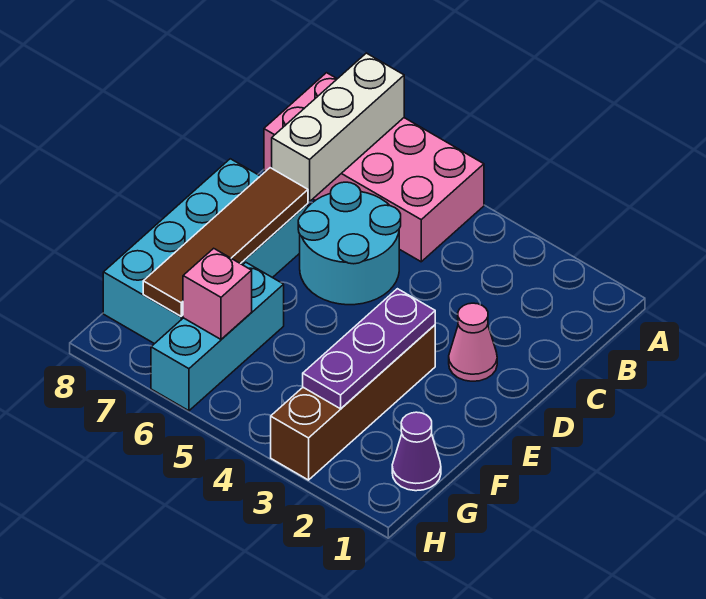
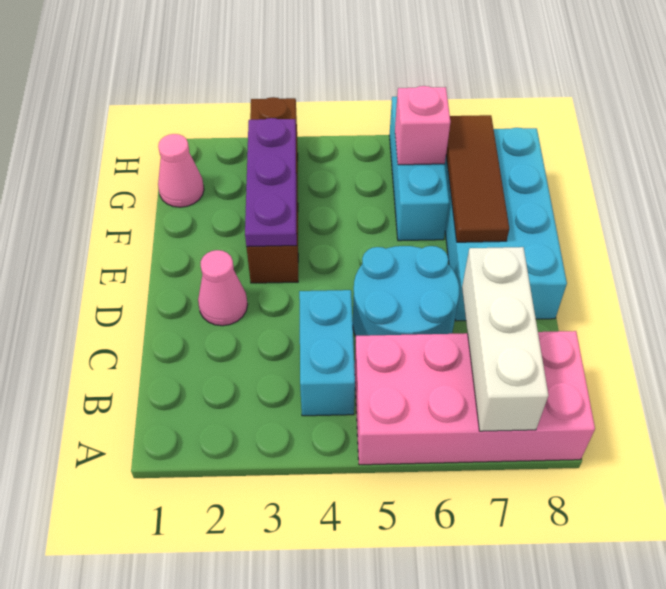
none -> cyan 1x2 brick [299,290,355,416]
brown 1x4 tile [143,168,308,316] -> brown 1x3 tile [446,115,509,242]
purple 1x1 cone [392,412,441,491] -> pink 1x1 cone [158,134,204,207]

